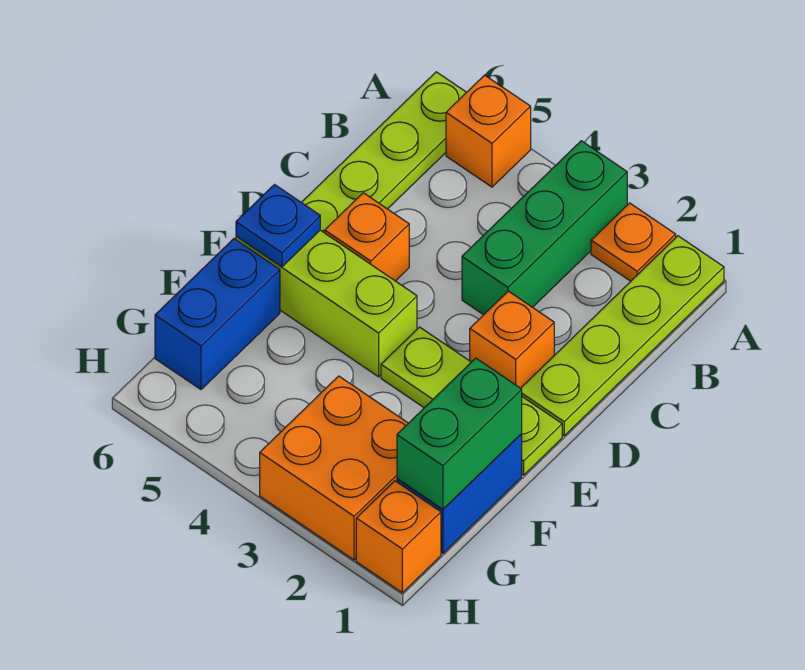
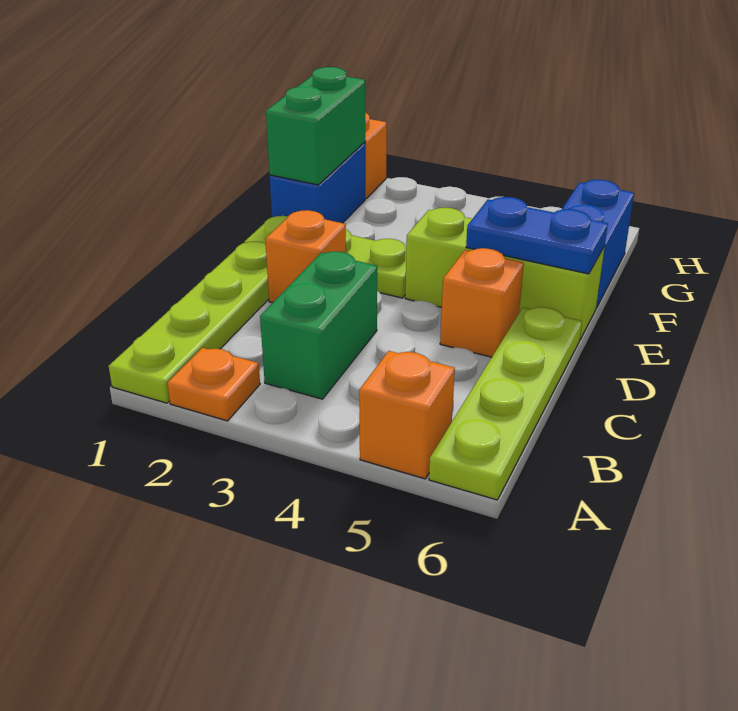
green 1x3 brick [462,141,627,315] -> green 1x2 brick [260,251,377,399]
blue 1x1 plate [236,185,320,267] -> blue 1x2 plate [466,197,608,274]
orange 2x2 brick [260,376,408,560] -> none

